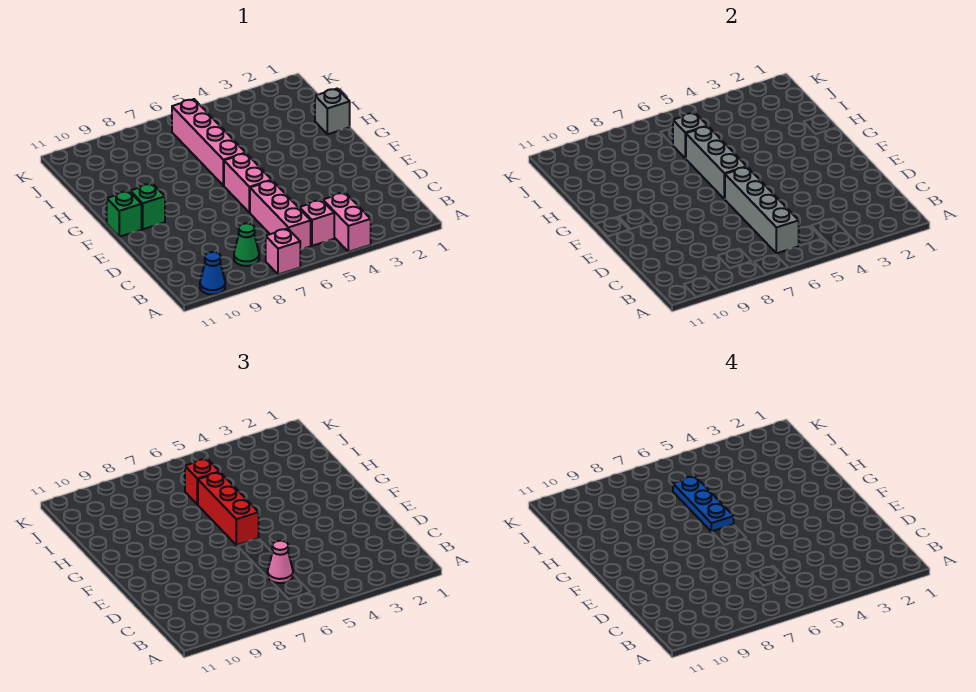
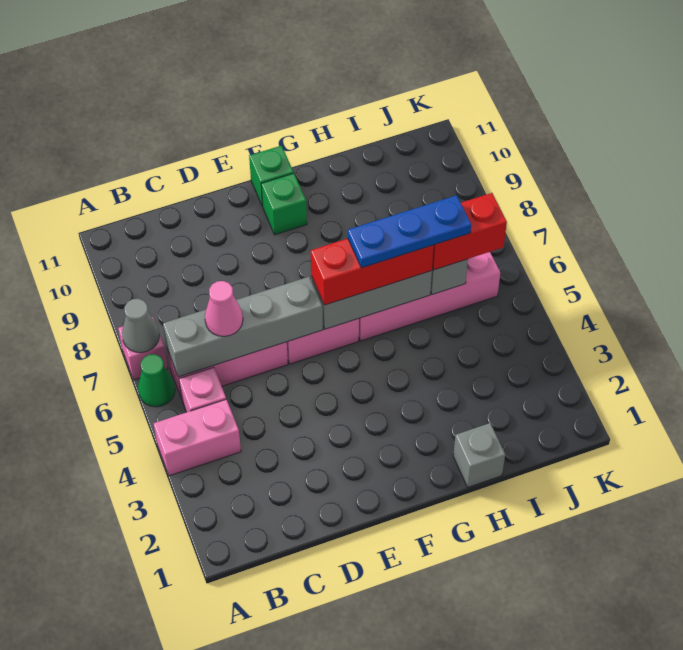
none -> grey 1x1 cone [122,299,159,353]
blue 1x1 cone [200,252,225,295] -> none
green 1x1 cone [234,223,259,266] -> green 1x1 cone moved to [138,354,175,407]
red 1x1 brick [185,459,220,504] -> red 1x2 brick [432,193,507,270]

